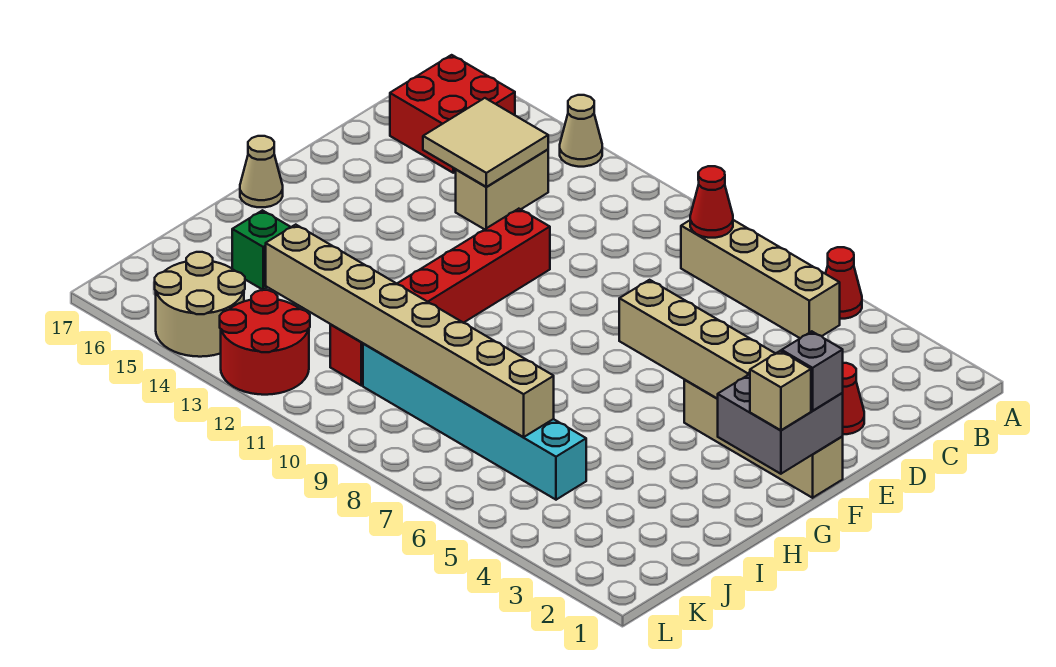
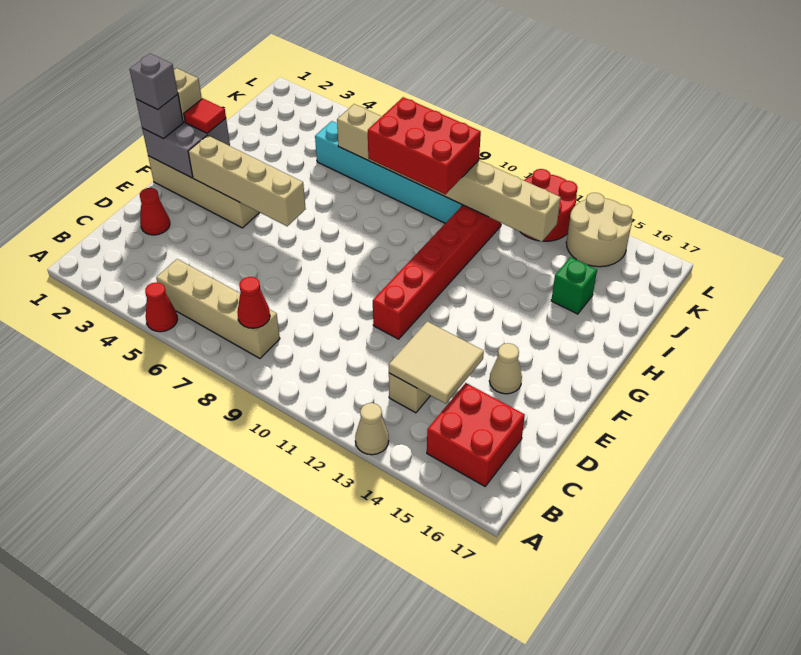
none -> grey 1x1 brick [130,54,178,110]
none -> red 1x1 tile [184,98,226,133]
tan 1x1 cone [240,136,283,207] -> tan 1x1 cone moved to [489,343,522,394]
none -> red 2x3 brick [368,97,481,194]

